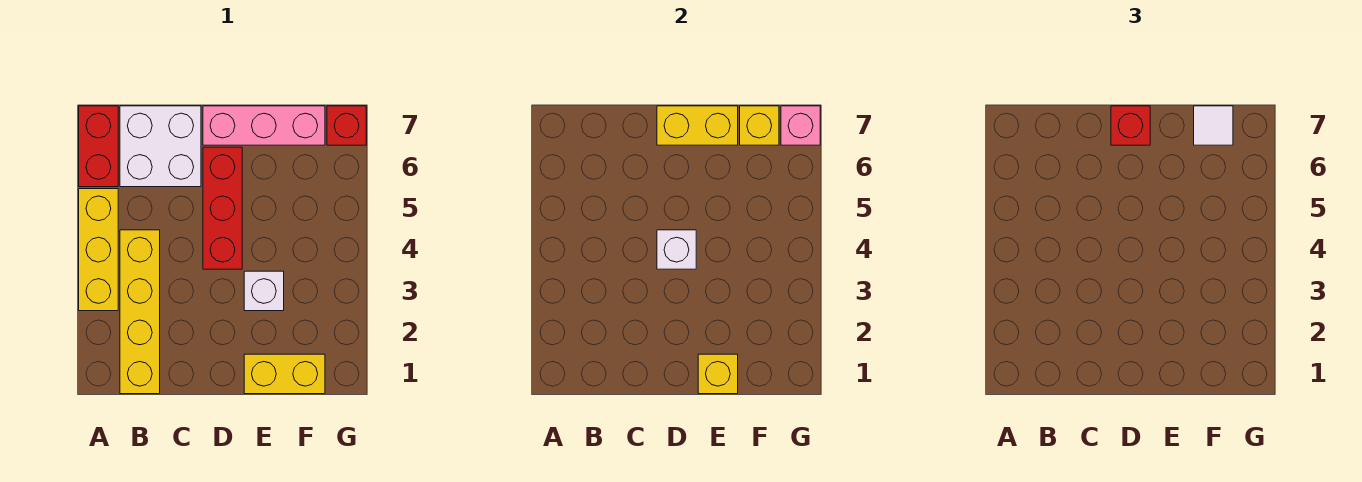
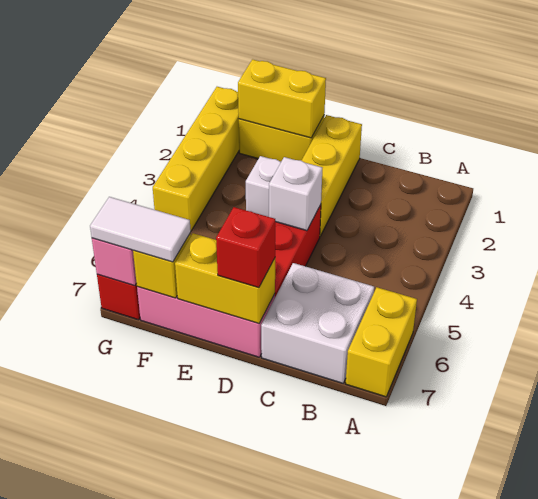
yellow 1x3 brick [79,189,118,311] -> yellow 1x3 brick moved to [301,115,362,236]
red 1x2 brick [79,106,118,187] -> yellow 1x2 brick [346,287,417,397]
yellow 1x4 brick [120,230,160,394] -> yellow 1x4 brick moved to [153,87,239,231]
yellow 1x1 brick [698,354,738,394] -> yellow 1x2 brick [238,59,326,138]
white 1x1 tile [1194,106,1233,145] -> white 1x2 tile [90,197,191,262]

